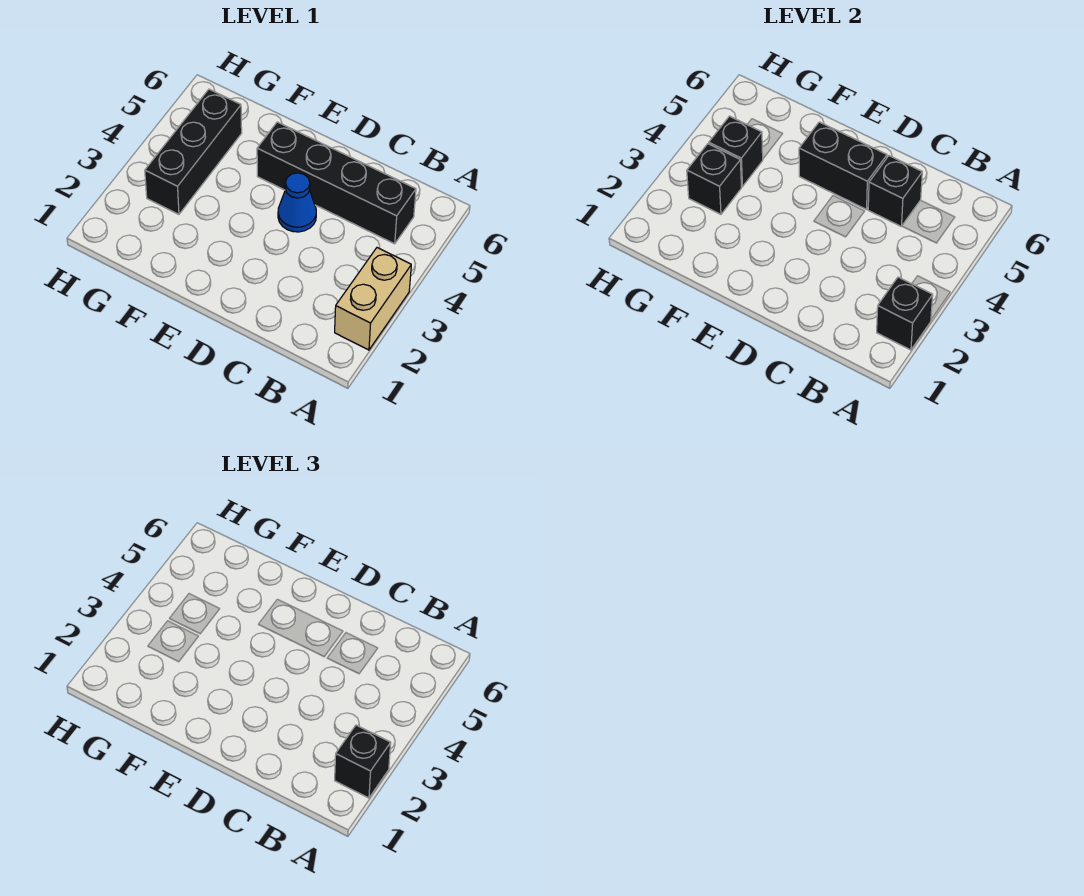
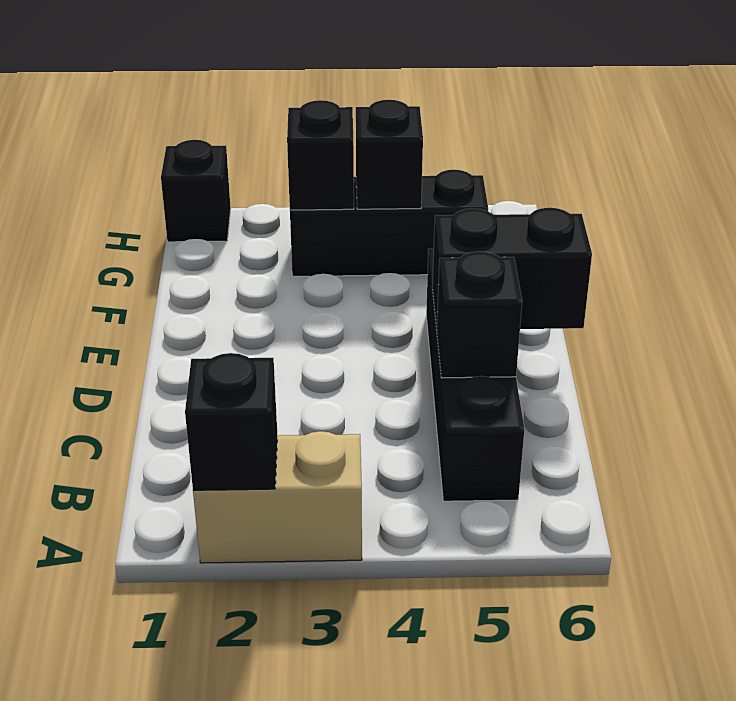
black 1x1 brick [335,725,391,798] -> black 1x1 brick moved to [161,140,231,242]
blue 1x1 cone [278,173,316,232] -> none
black 1x2 brick [799,122,887,209] -> black 1x2 brick turned to [432,208,592,330]

